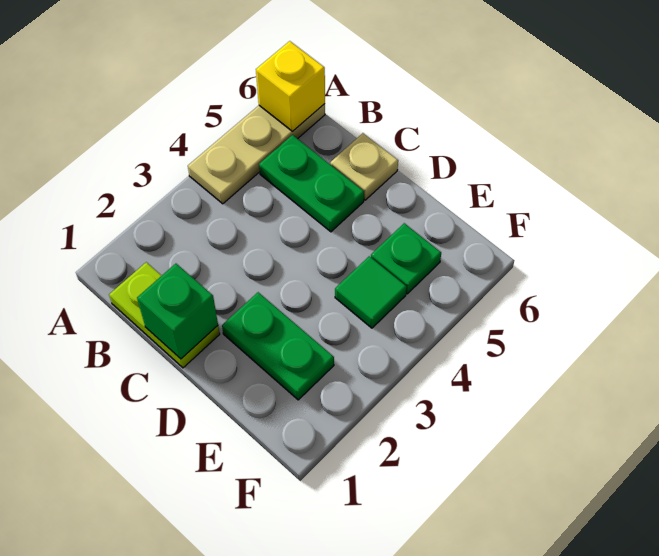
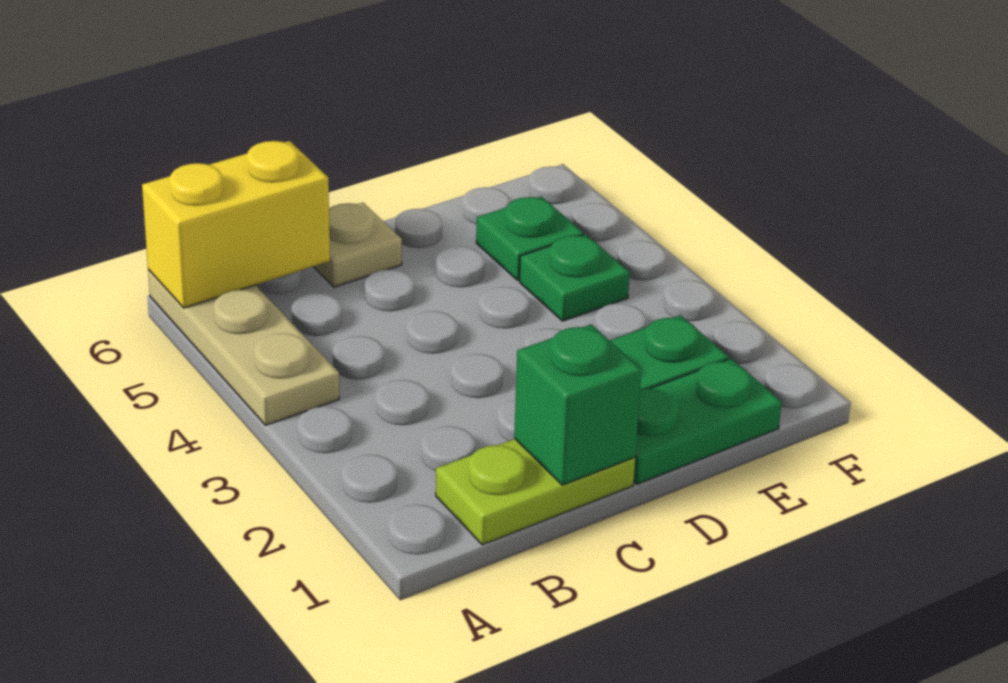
yellow 1x1 brick [256,41,325,131] -> yellow 1x2 brick [142,141,330,308]
green 1x2 plate [259,135,364,232] -> green 1x2 plate moved to [634,359,782,484]
green 1x1 tile [335,256,407,328] -> green 1x1 plate [519,234,630,321]

